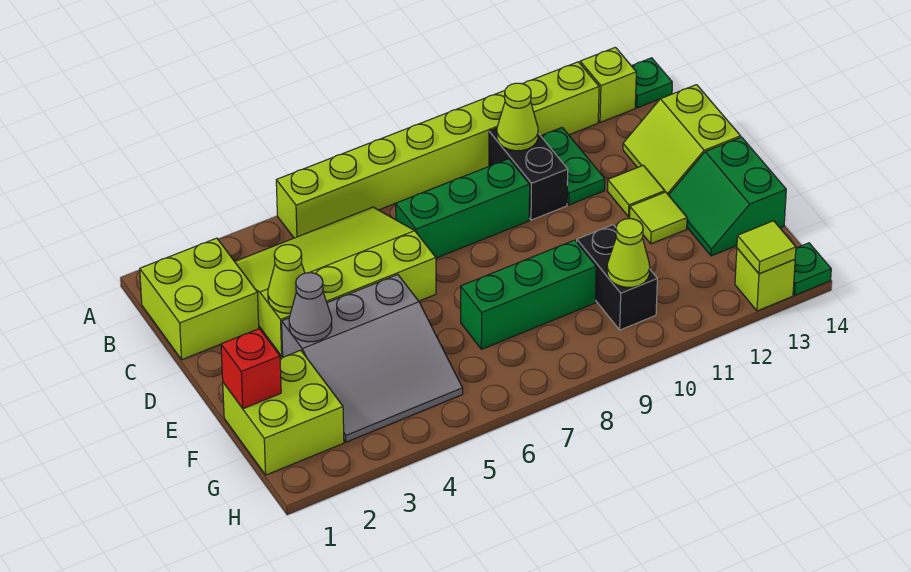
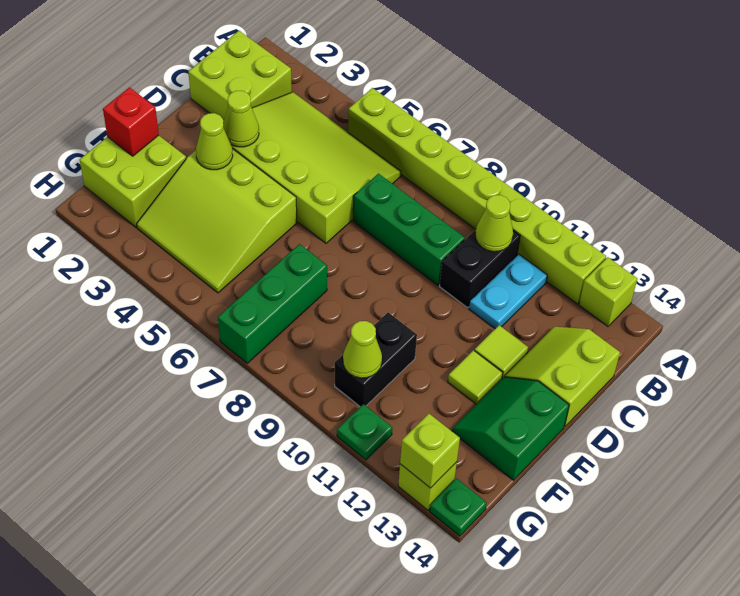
green 1x1 plate [632,58,672,108] -> green 1x1 plate moved to [337,404,392,460]
green 1x2 plate [541,128,605,205] -> cyan 1x2 plate [469,254,547,329]
grey 3x3 slope [282,275,463,442] -> lime 3x3 slope [137,149,297,293]
grey 1x1 cone [289,273,332,342] -> lime 1x1 cone [196,113,233,170]
green 1x3 brick [461,240,596,349] -> green 1x3 brick turned to [218,244,327,363]
lime 1x1 tile [737,221,796,274] -> lime 1x1 brick [400,414,460,488]

